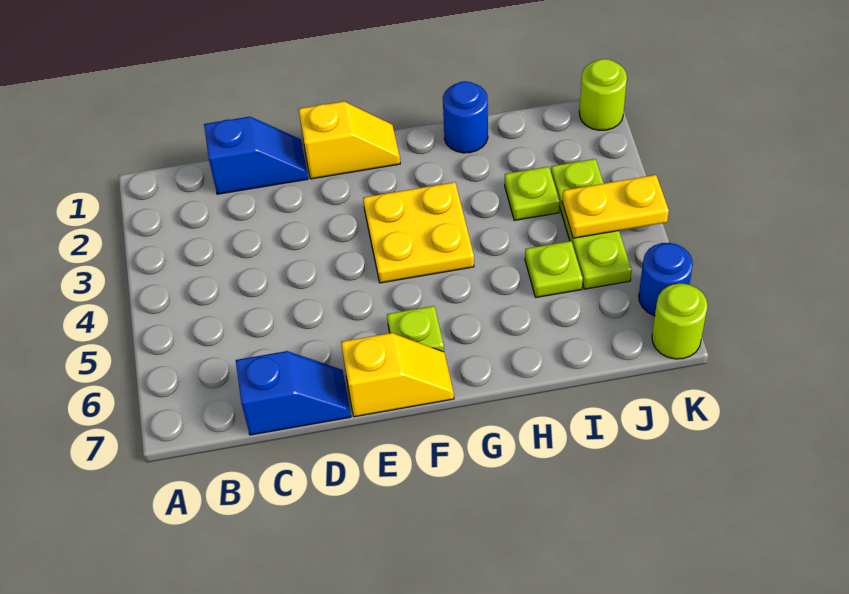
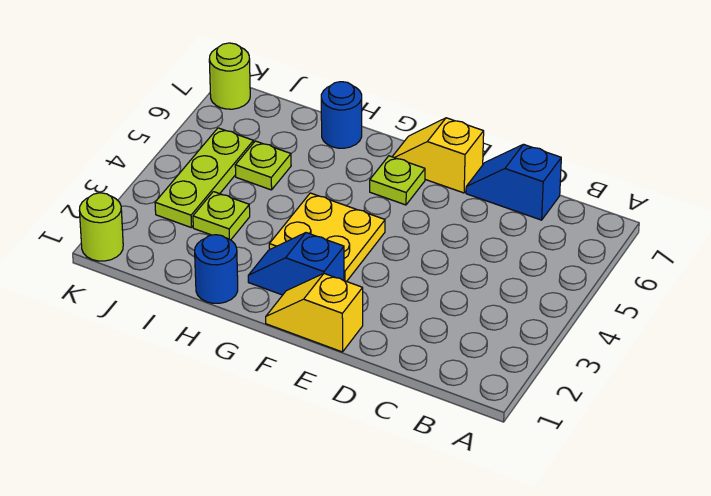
blue 1x2 slope [204,117,308,194] -> blue 1x2 slope moved to [248,233,344,295]
yellow 1x2 plate [562,175,669,238] -> none
blue 1x1 round brick [639,243,693,316] -> blue 1x1 round brick moved to [321,82,362,148]

